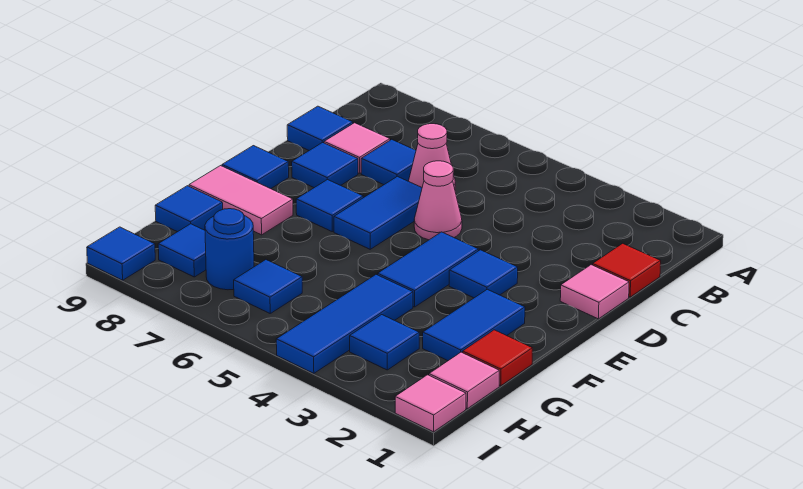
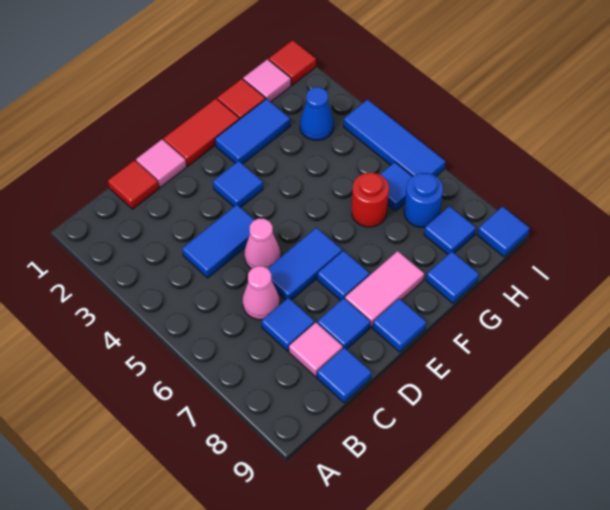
none -> red 1x2 tile [164,99,239,166]
blue 1x2 tile [378,232,478,307] -> blue 1x2 tile moved to [182,205,254,278]
pink 1x2 tile [189,166,293,235] -> pink 1x2 tile turned to [345,251,424,327]
blue 1x3 tile [276,275,413,373] -> blue 1x3 tile turned to [343,100,446,176]
none -> red 1x1 round brick [352,173,389,227]
blue 1x1 tile [350,315,419,370] -> blue 1x1 cone [300,87,334,140]
pink 1x1 tile [395,375,466,432] -> red 1x1 tile [269,40,316,85]

